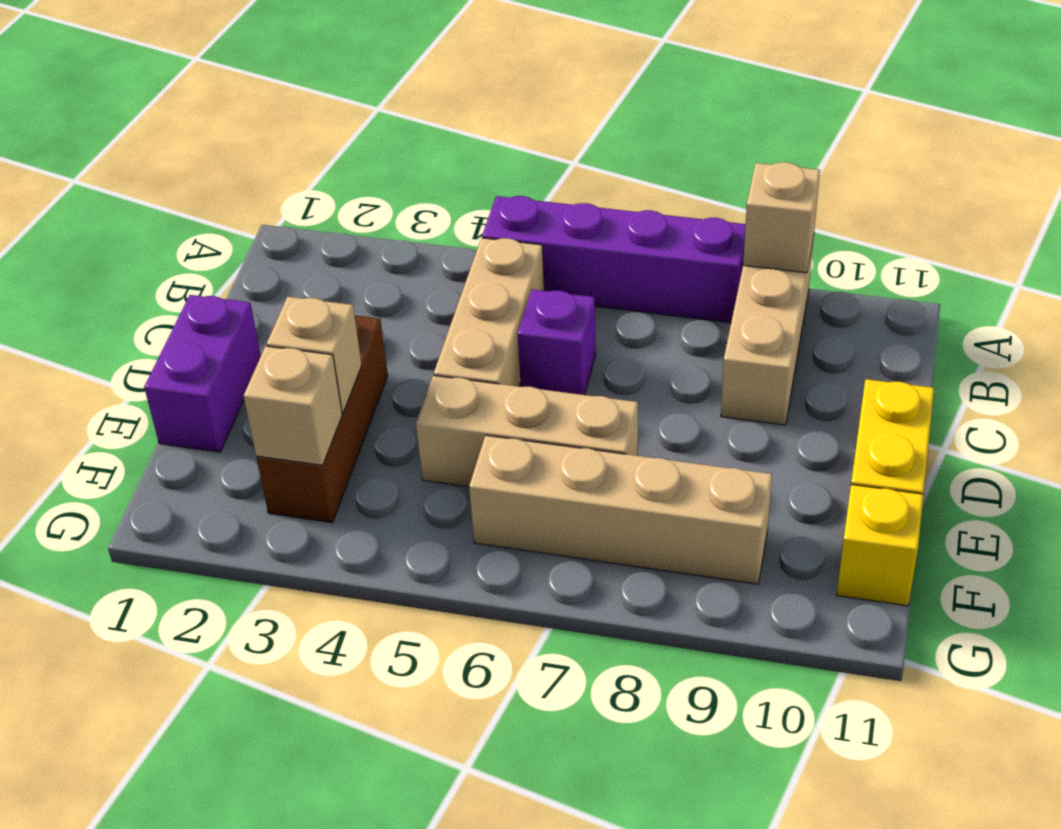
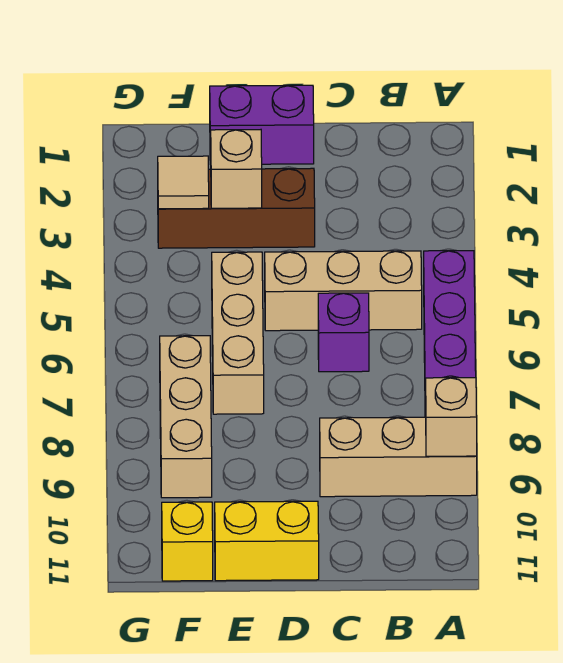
tan 1x1 brick [244,346,342,465] -> tan 1x1 tile [158,156,209,209]
tan 1x4 brick [469,435,772,584] -> tan 1x3 brick [160,336,212,498]

